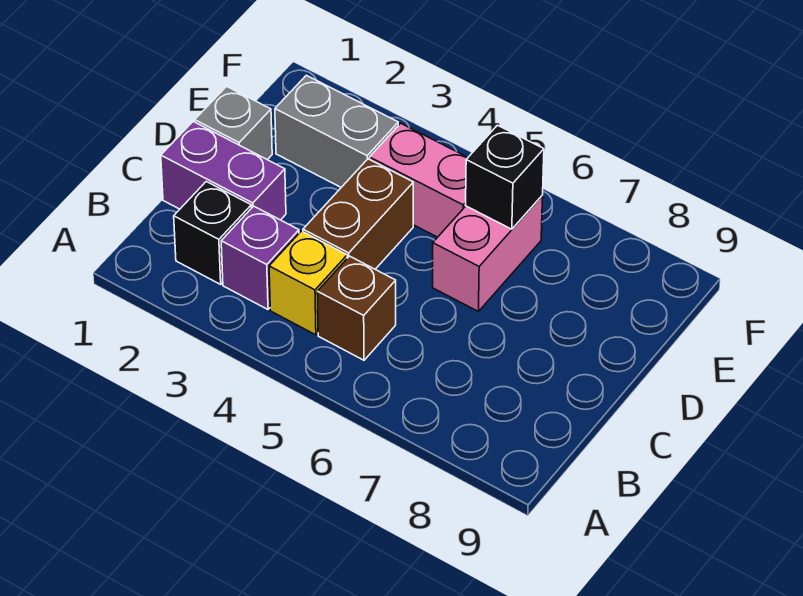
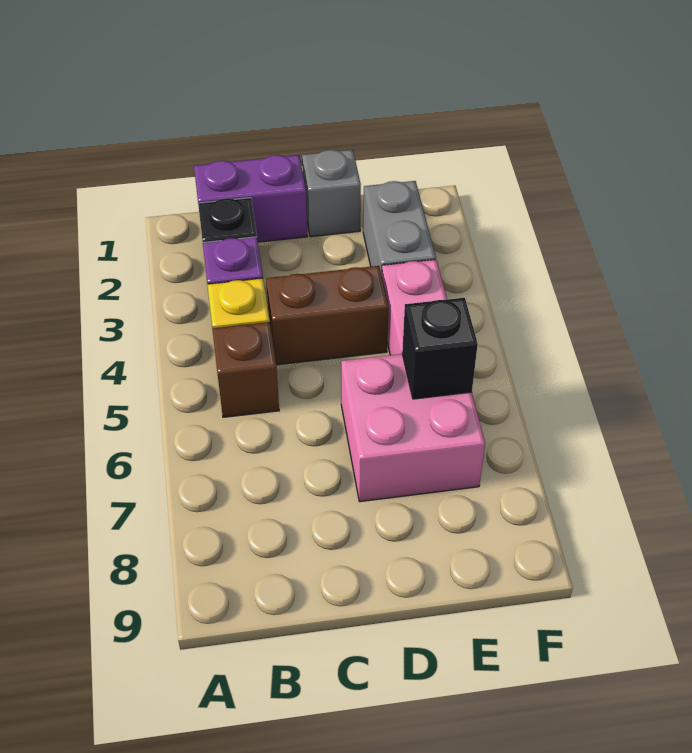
purple 1x2 brick [161,122,286,220] -> purple 1x2 brick turned to [194,155,308,242]
pink 1x2 brick [433,196,543,311] -> pink 2x2 brick [341,354,485,502]

